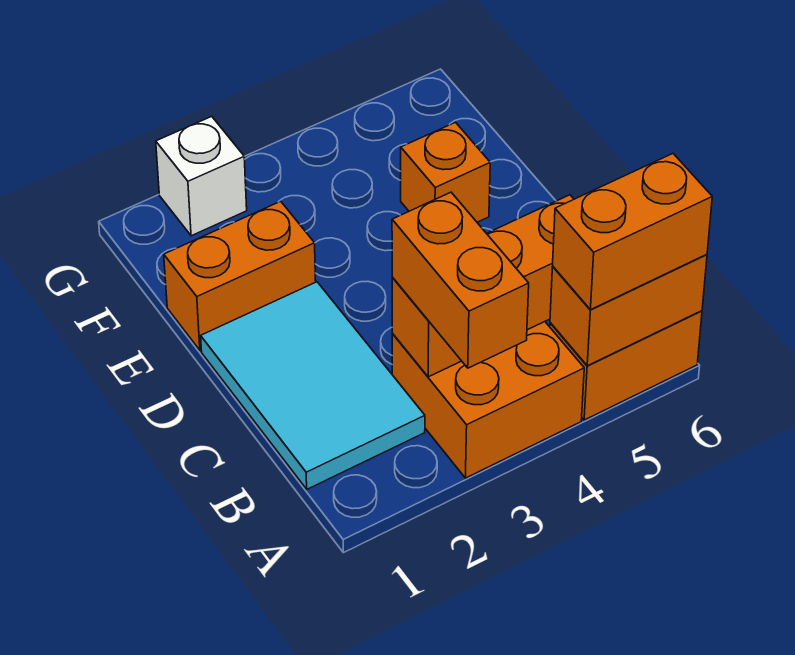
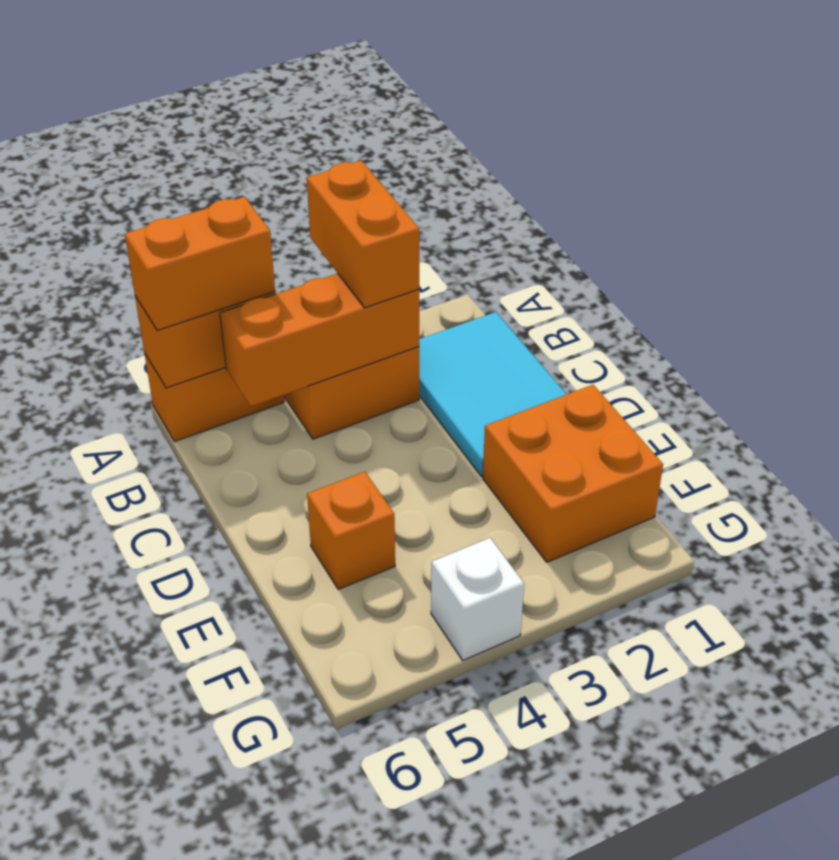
orange 1x2 brick [164,201,316,351] -> orange 2x2 brick [483,385,663,562]
white 1x1 brick [156,116,247,236] -> white 1x1 brick moved to [431,538,524,660]

